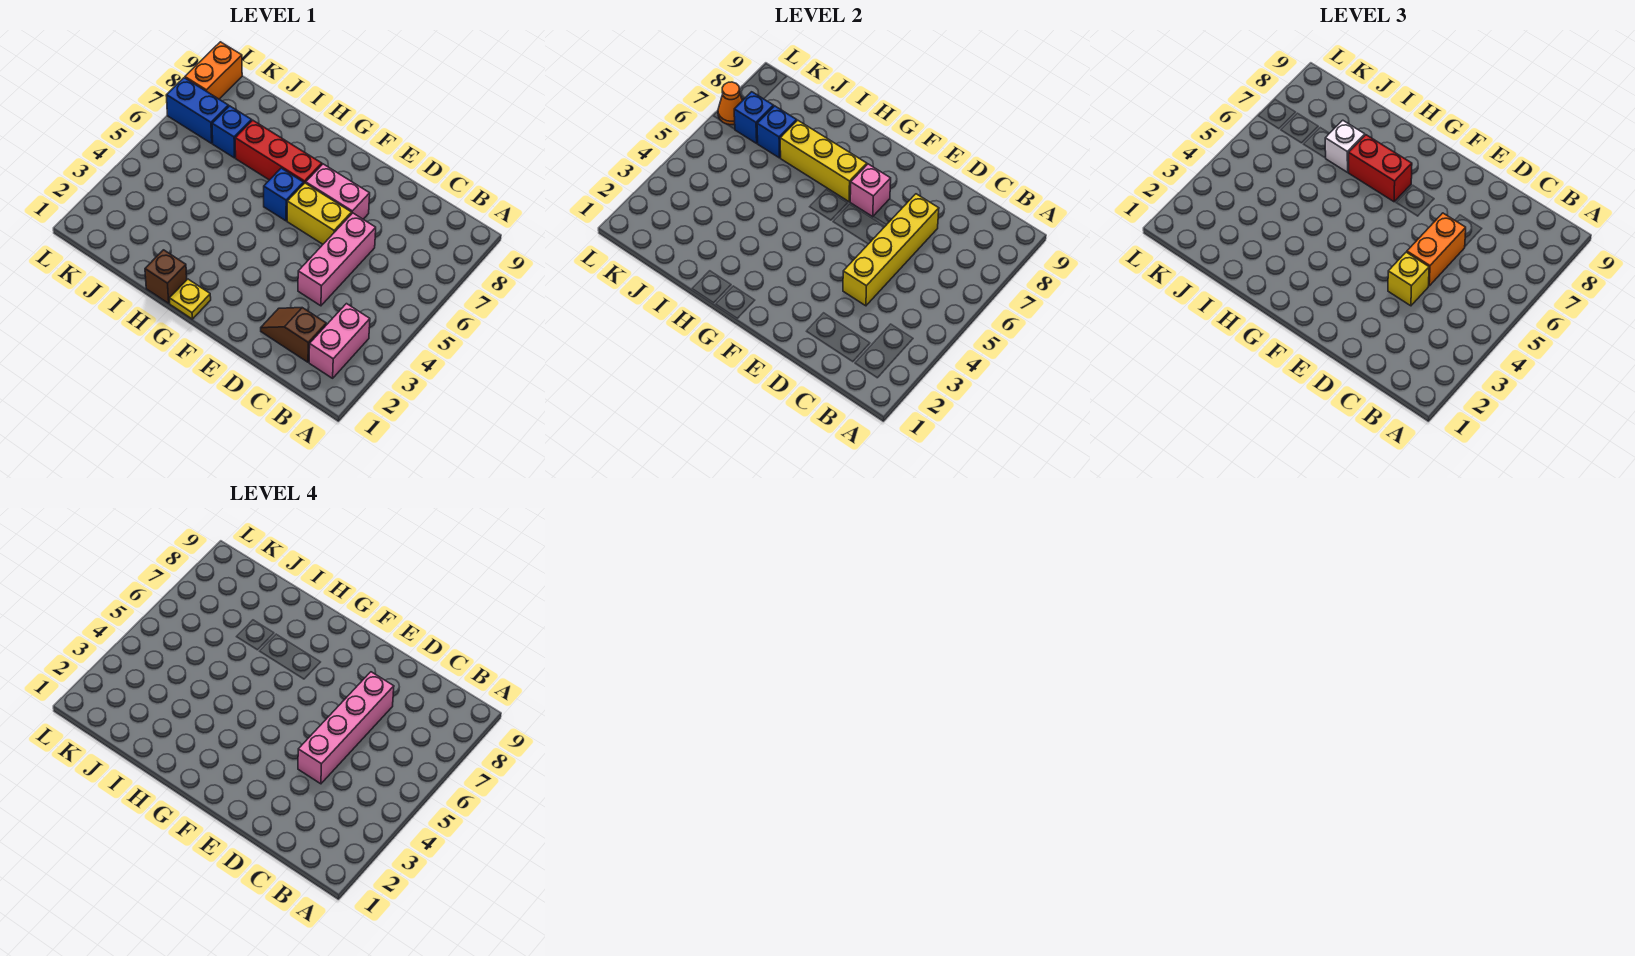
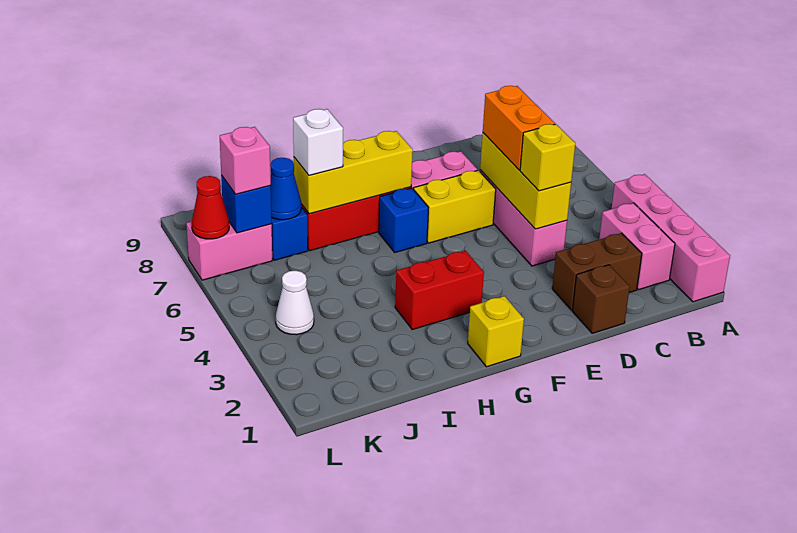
brown 1x2 slope [261,308,326,362] -> brown 1x2 brick [552,233,642,310]
yellow 1x4 brick [843,194,939,306] -> yellow 1x3 brick [480,133,571,229]
pink 1x4 brick [298,672,394,784] -> pink 1x4 brick moved to [612,174,730,302]
pink 1x1 brick [850,164,891,217] -> pink 1x1 brick moved to [220,127,271,194]
yellow 1x1 plate [170,279,211,319] -> yellow 1x1 brick [468,296,524,367]
red 1x2 brick [1349,135,1412,202] -> red 1x2 brick moved to [395,251,484,330]
brown 1x1 brick [145,250,187,303] -> brown 1x1 brick moved to [572,265,630,333]
blue 1x1 brick [757,106,797,158] -> blue 1x1 cone [270,158,301,220]
none -> white 1x1 cone [276,271,314,335]
blue 1x2 brick [166,78,229,143] -> pink 1x2 brick [186,222,272,280]
orange 1x1 cone [718,82,742,125] -> red 1x1 cone [192,176,229,239]
orange 1x2 brick [185,42,242,99] -> none

